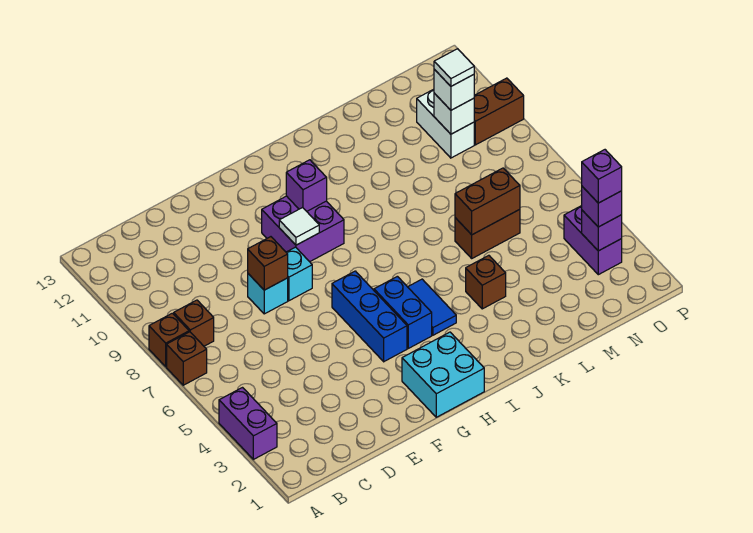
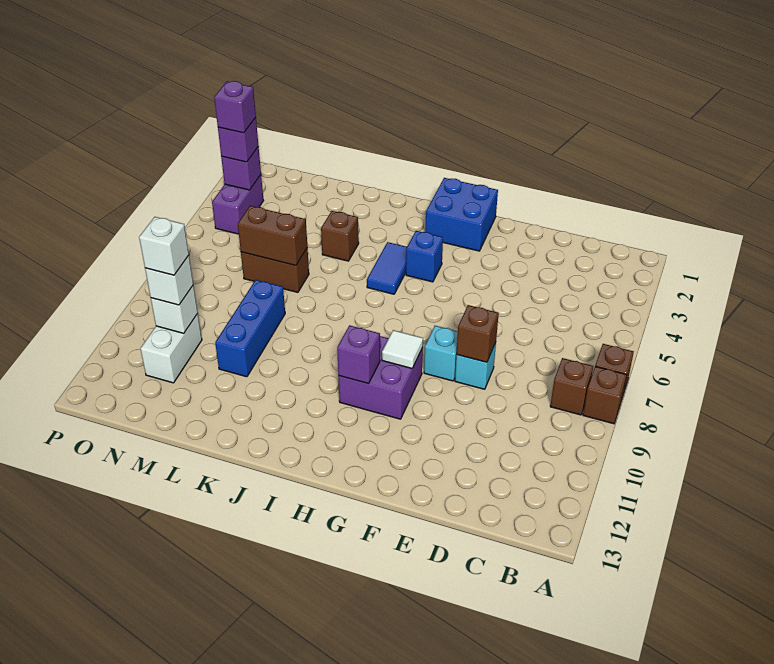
purple 1x2 brick [219,388,277,459] -> none
cyan 2x2 brick [402,332,484,417] -> blue 2x2 brick [425,178,498,251]
blue 1x3 brick [332,271,407,362] -> blue 1x3 brick moved to [215,280,285,377]
blue 1x2 brick [374,276,432,348] -> blue 1x1 brick [406,231,443,282]
white 1x1 tile [434,49,474,86] -> white 1x1 brick [139,217,189,275]
brown 1x2 brick [474,78,524,145] -> none

